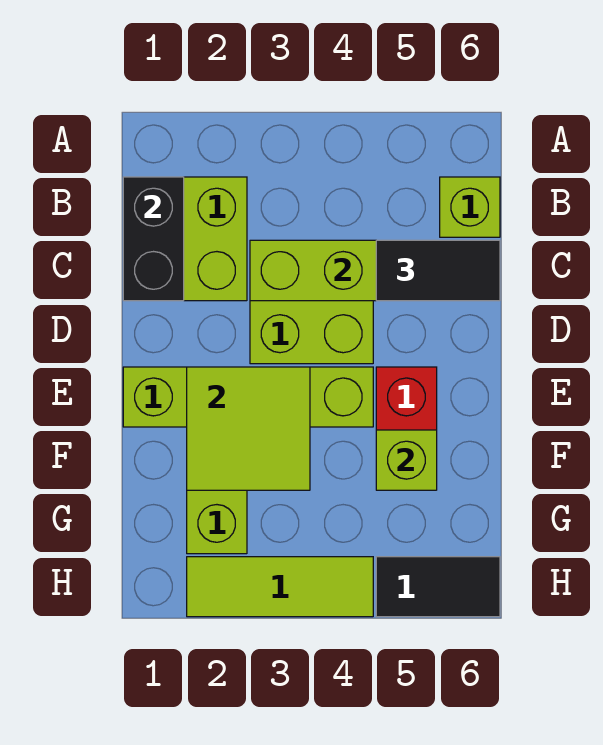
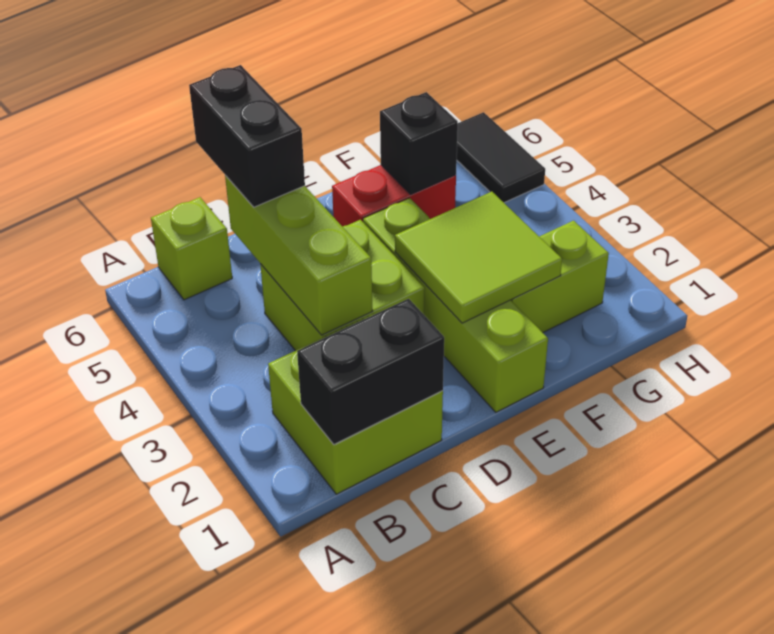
black 1x2 tile [376,240,500,301] -> black 1x2 brick [189,65,305,207]
lime 1x1 brick [376,430,437,490] -> black 1x1 brick [380,92,458,194]
lime 1x3 tile [187,557,373,617] -> none

